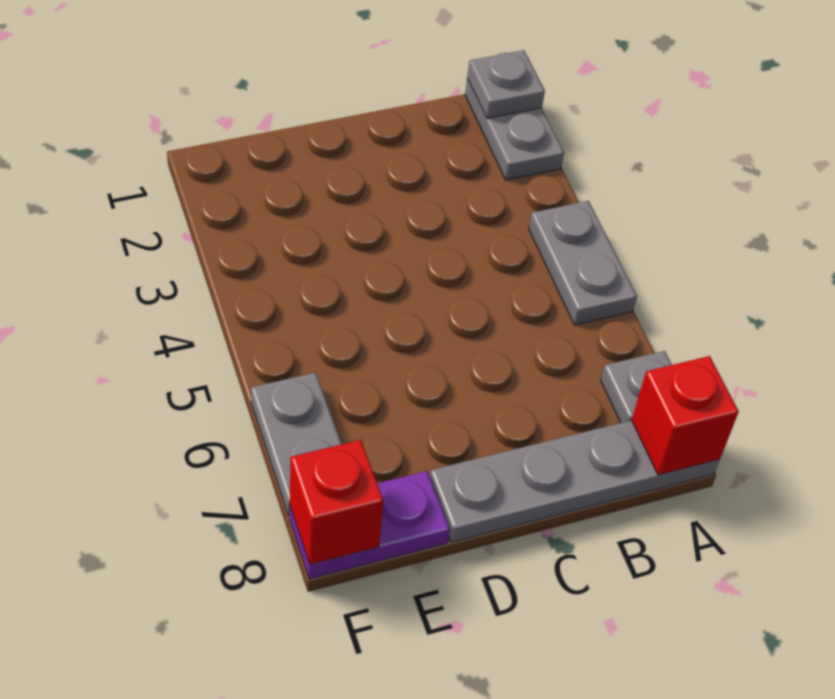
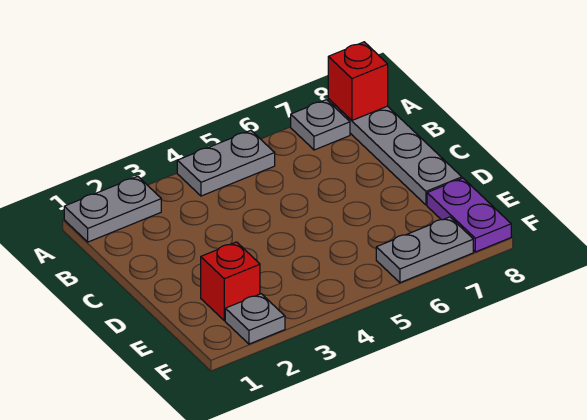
grey 1x1 plate [467,50,545,118] -> grey 1x1 plate moved to [225,294,285,344]
red 1x1 brick [290,440,383,564] -> red 1x1 brick moved to [201,242,260,321]

